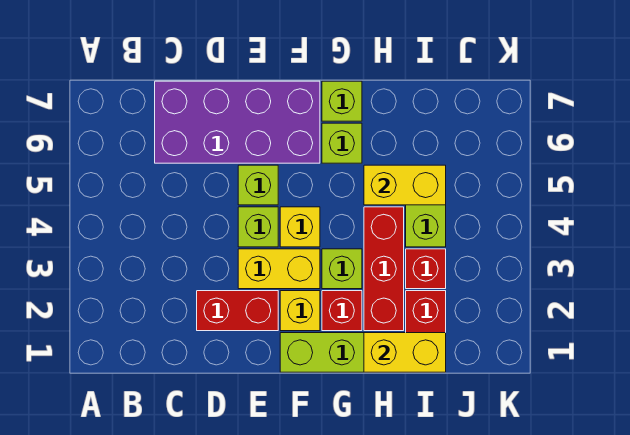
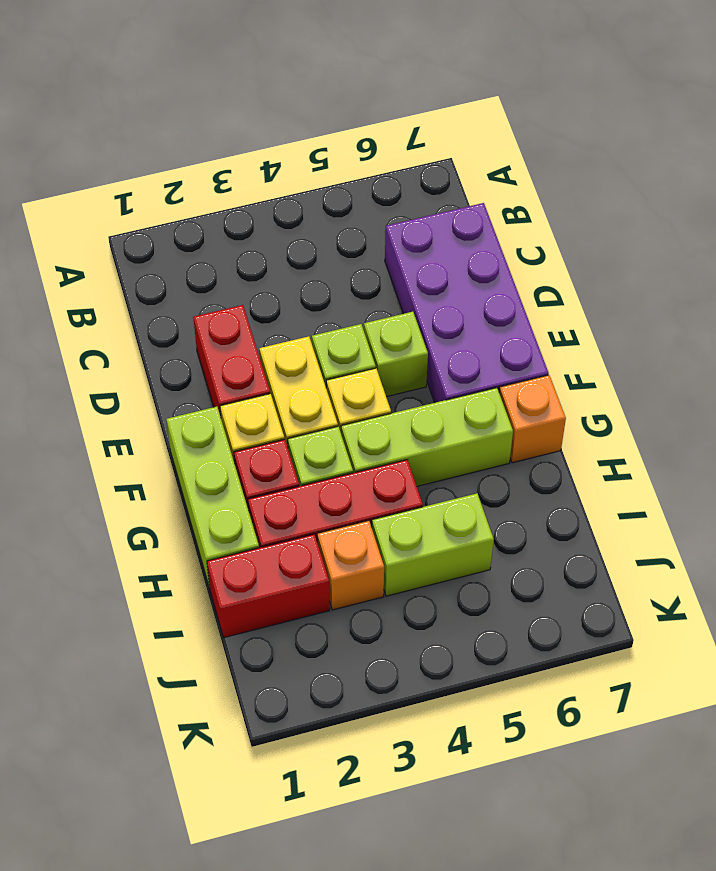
lime 1x1 brick [322,123,362,163] -> lime 1x3 brick [341,388,513,486]
lime 1x1 brick [322,81,362,121] -> orange 1x1 brick [499,375,566,463]
yellow 1x2 brick [364,333,446,372] -> none
yellow 1x2 brick [364,165,446,205] -> none
red 1x1 brick [406,249,446,289] -> orange 1x1 brick [317,521,384,610]

